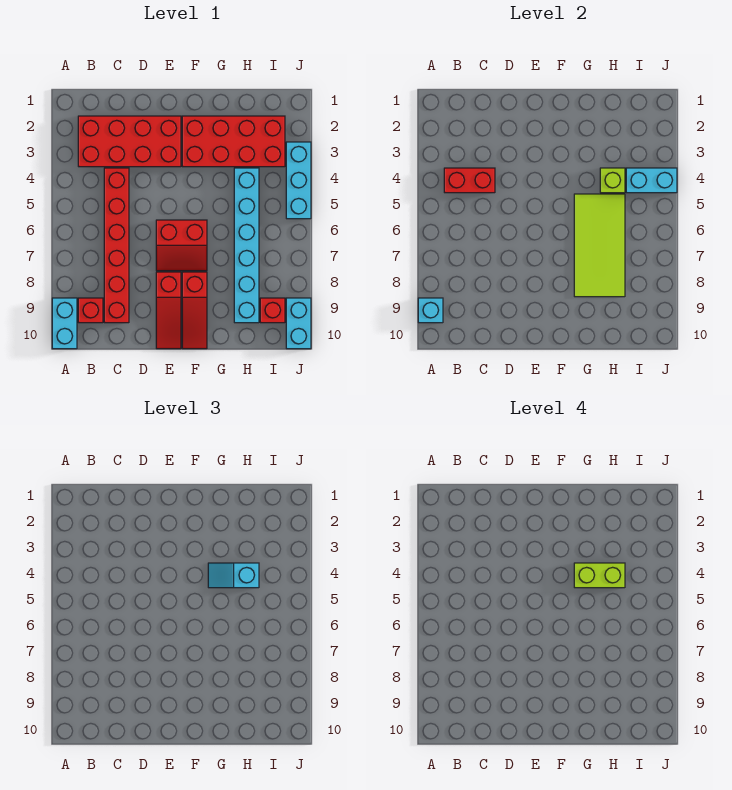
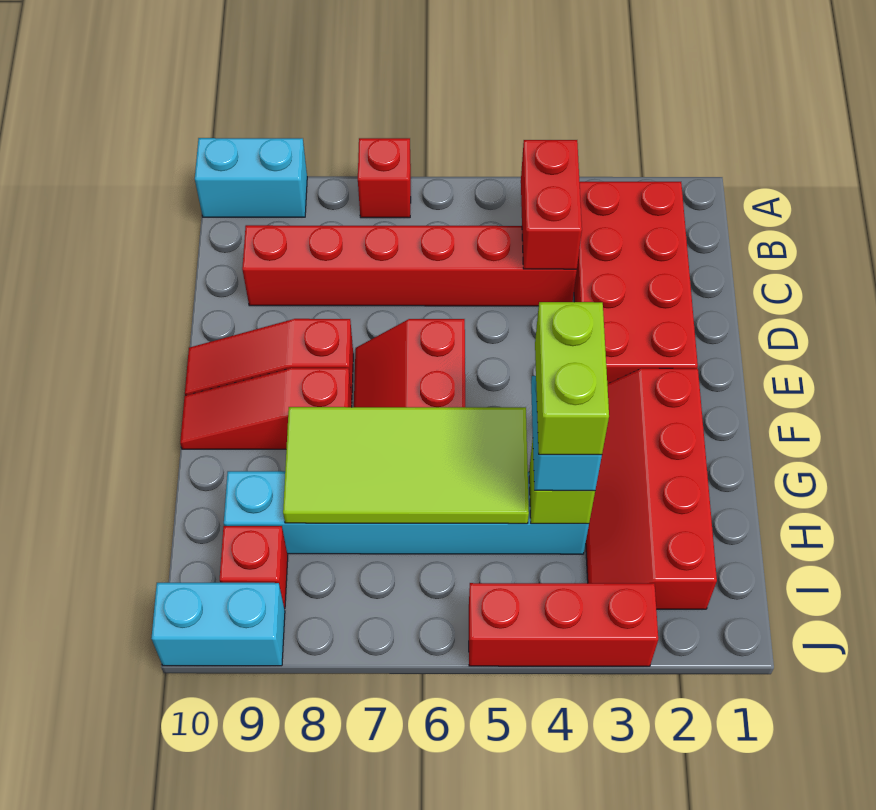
cyan 1x1 brick [418,298,443,323] -> none
red 1x1 brick [78,298,103,323] -> red 1x1 brick moved to [358,138,411,218]
red 2x4 brick [182,116,285,167] -> red 2x4 slope [586,368,717,609]
cyan 1x2 brick [626,168,677,193] -> none
cyan 1x3 brick [286,142,311,219] -> red 1x3 brick [469,583,658,666]

